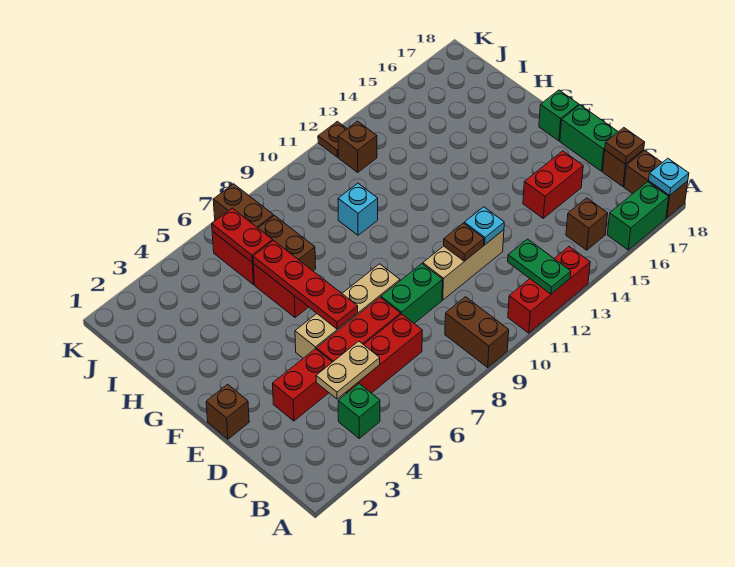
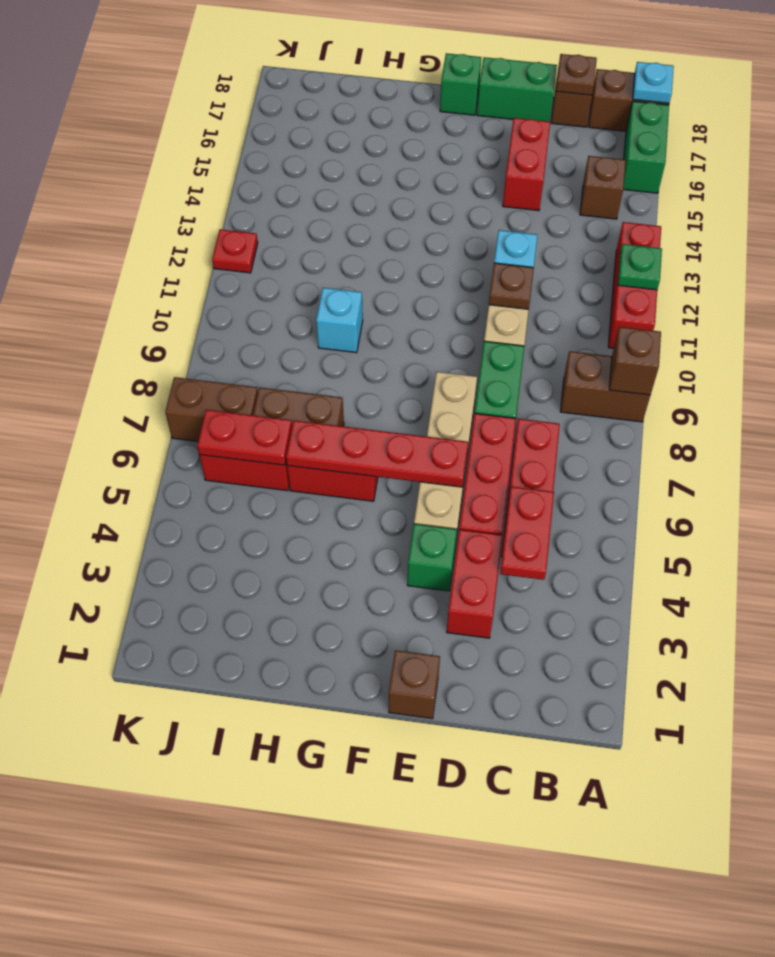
green 1x2 plate [508,239,571,294] -> green 1x1 plate [618,244,662,290]
green 1x1 brick [338,384,380,438] -> green 1x1 brick moved to [407,524,457,591]
tan 1x2 plate [316,341,380,399] -> red 1x2 plate [500,487,554,580]
brown 1x1 brick [338,121,377,172] -> brown 1x1 brick moved to [609,327,661,395]
brown 1x1 plate [318,121,347,157] -> red 1x1 plate [212,229,258,273]

